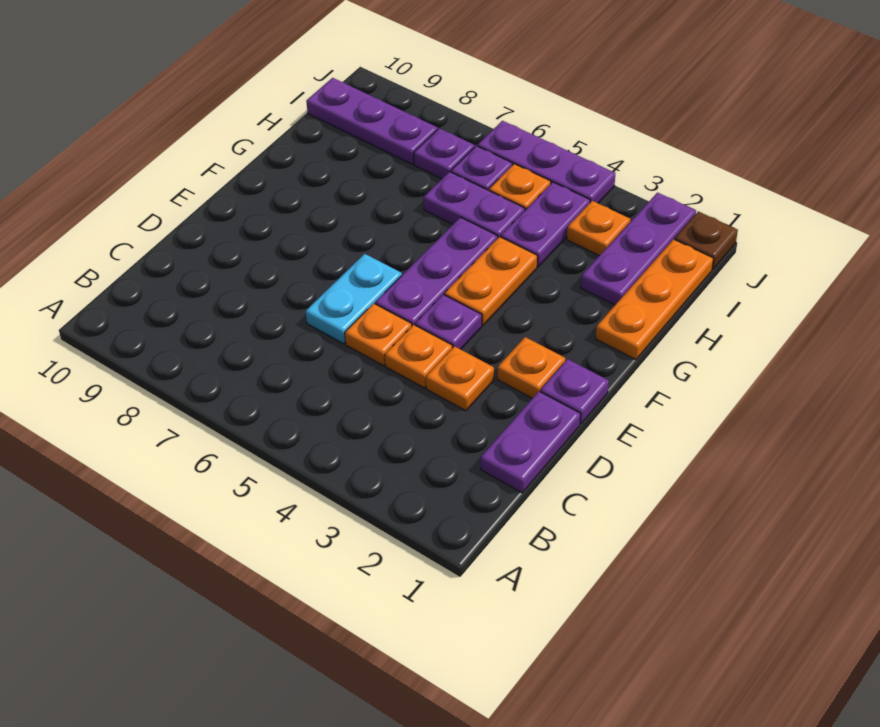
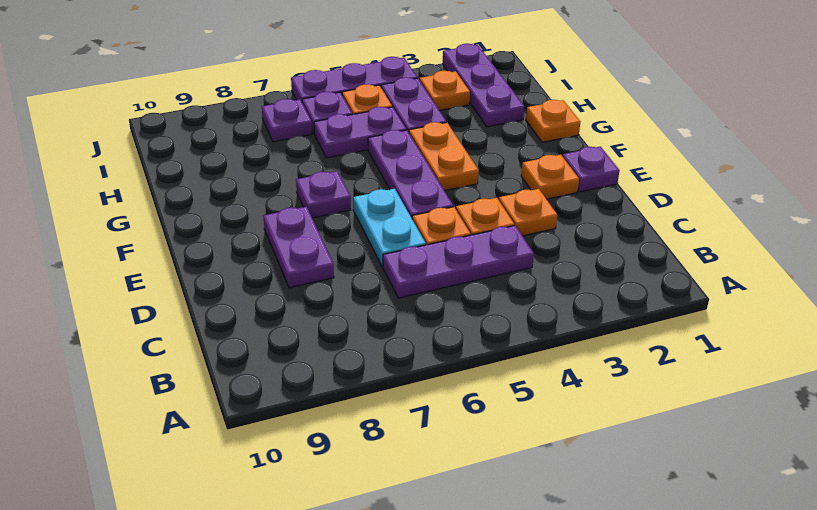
purple 1x2 plate [480,391,580,493] -> purple 1x2 plate moved to [263,207,334,288]
purple 1x1 plate [415,295,482,349] -> purple 1x1 plate moved to [296,171,351,218]
orange 1x3 plate [596,239,713,359] -> orange 1x1 plate [526,100,580,142]
purple 1x3 plate [306,78,438,164] -> purple 1x3 plate moved to [383,226,534,298]
brown 1x1 plate [675,211,738,270] -> none

